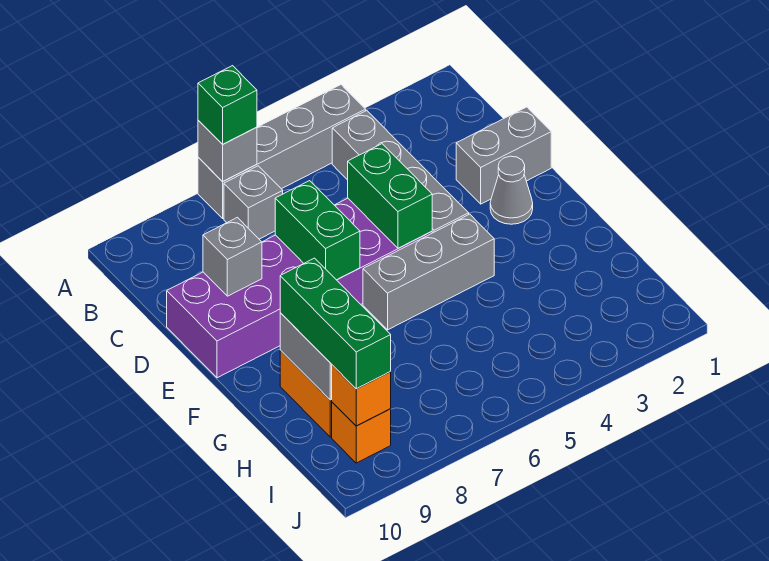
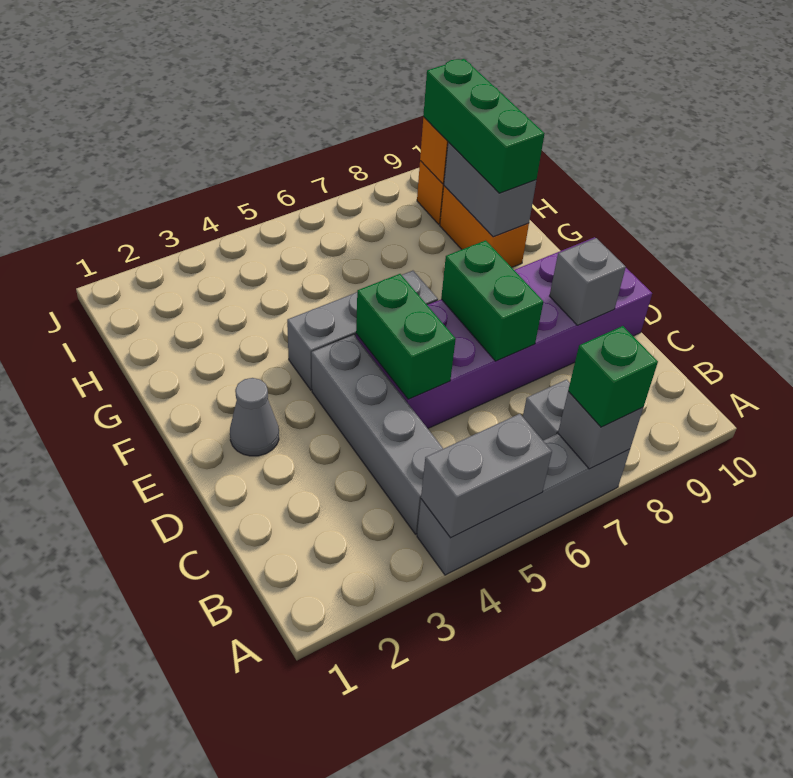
grey 1x2 brick [456,107,551,204] -> grey 1x2 brick moved to [421,414,552,538]

